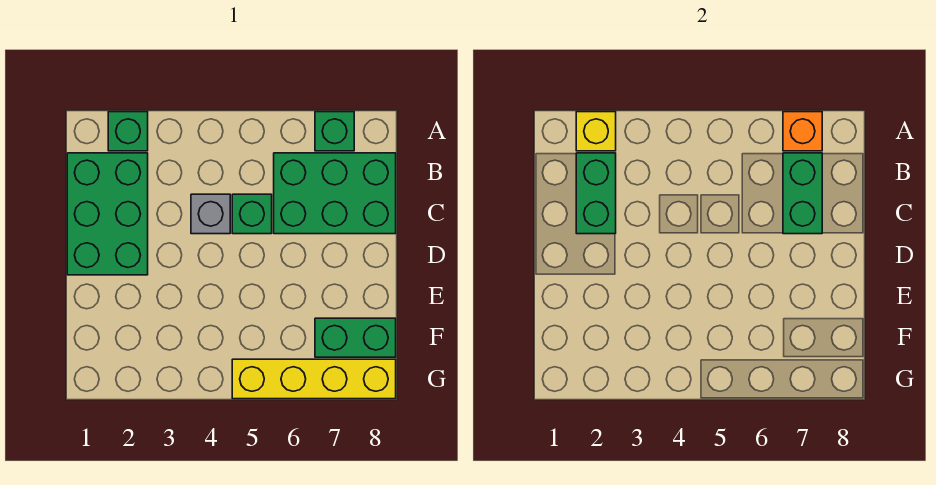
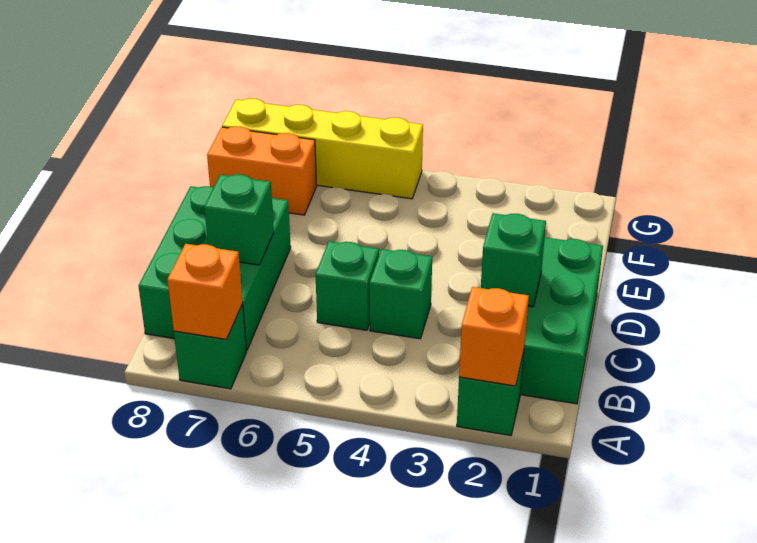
yellow 1x1 brick [576,112,616,151] -> orange 1x1 brick [459,287,529,386]
green 1x2 brick [576,153,616,234] -> green 1x1 brick [481,213,546,307]
green 2x3 brick [274,153,396,234] -> green 2x3 brick turned to [139,186,291,350]
green 1x2 brick [783,153,822,234] -> green 1x1 brick [204,174,274,265]
grey 1x1 brick [191,194,230,234] -> green 1x1 brick [370,249,432,339]
green 1x2 brick [315,318,396,357] -> orange 1x2 brick [207,126,317,215]

